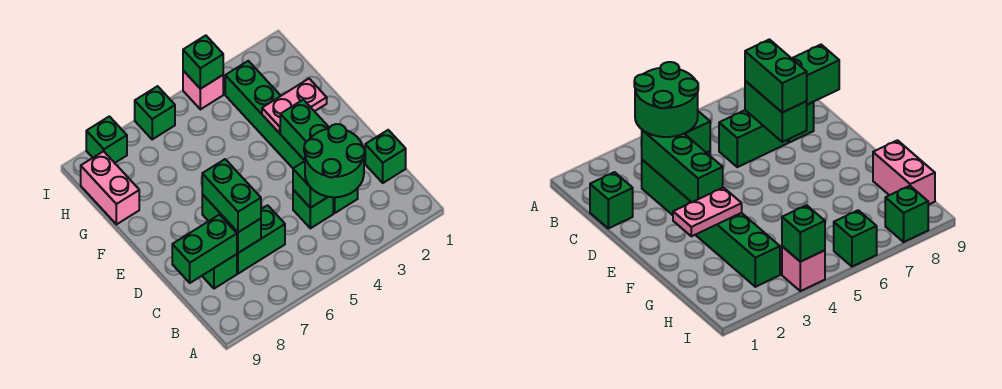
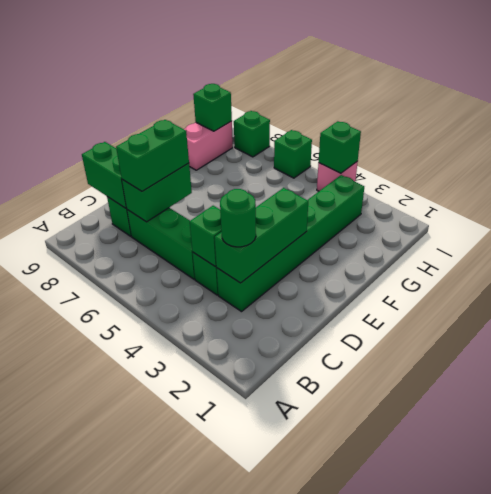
green 2x2 round brick [304,124,365,197] -> green 1x1 round brick [220,189,256,247]
green 1x1 brick [365,130,406,183] -> green 1x1 brick moved to [193,84,232,131]
green 1x2 brick [237,205,285,274] -> green 1x3 brick [127,208,195,279]
pink 1x2 plate [262,79,327,133] -> none

